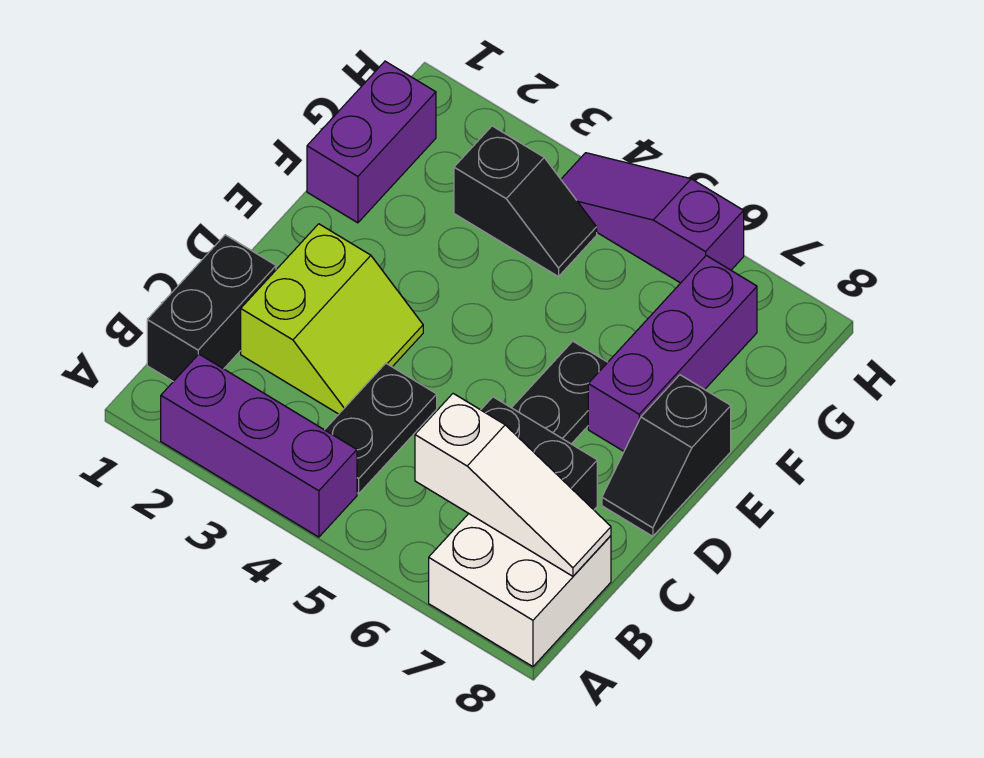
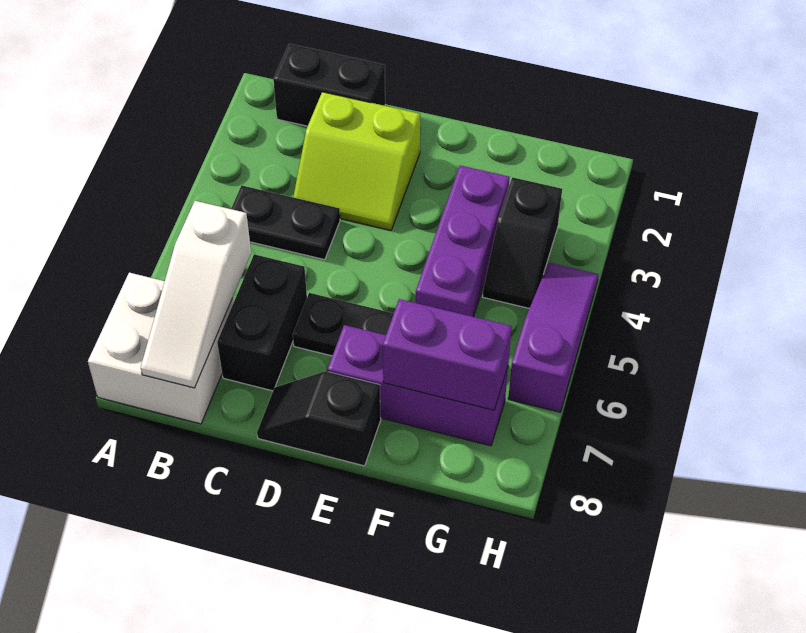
purple 1x3 brick [161,354,357,537] -> purple 1x3 brick moved to [416,166,510,317]
purple 1x2 brick [307,61,436,223] -> purple 1x2 brick moved to [383,299,512,410]

